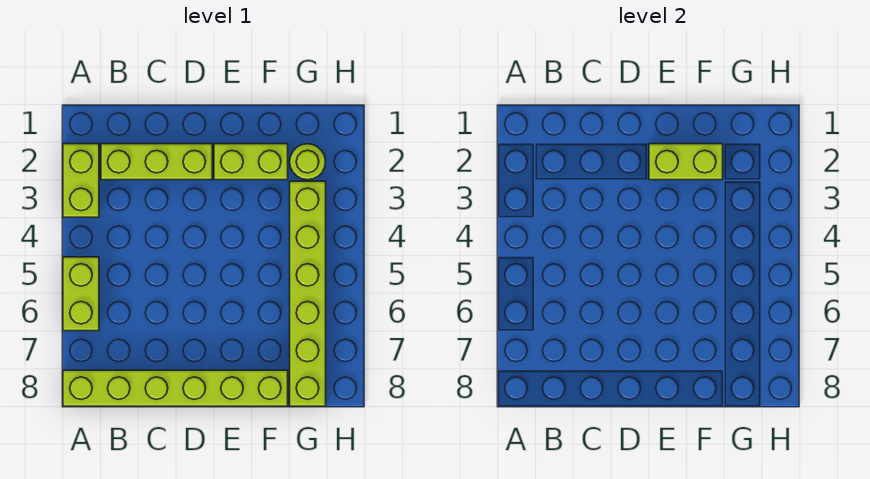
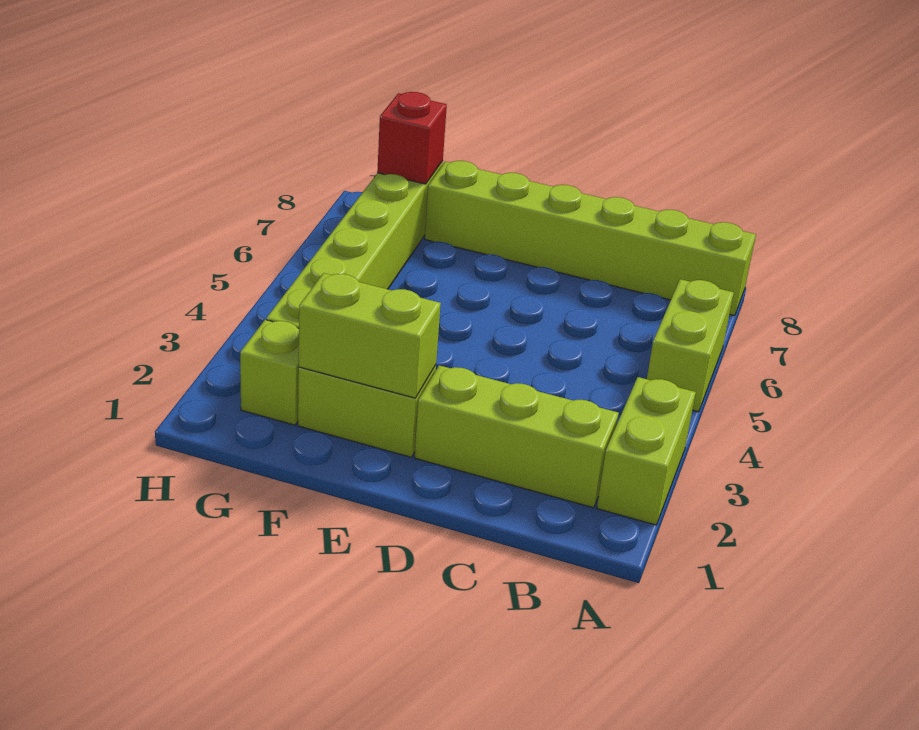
lime 1x1 round brick [290,144,326,180] -> lime 1x1 brick [240,320,299,425]
none -> red 1x1 brick [377,92,447,184]

